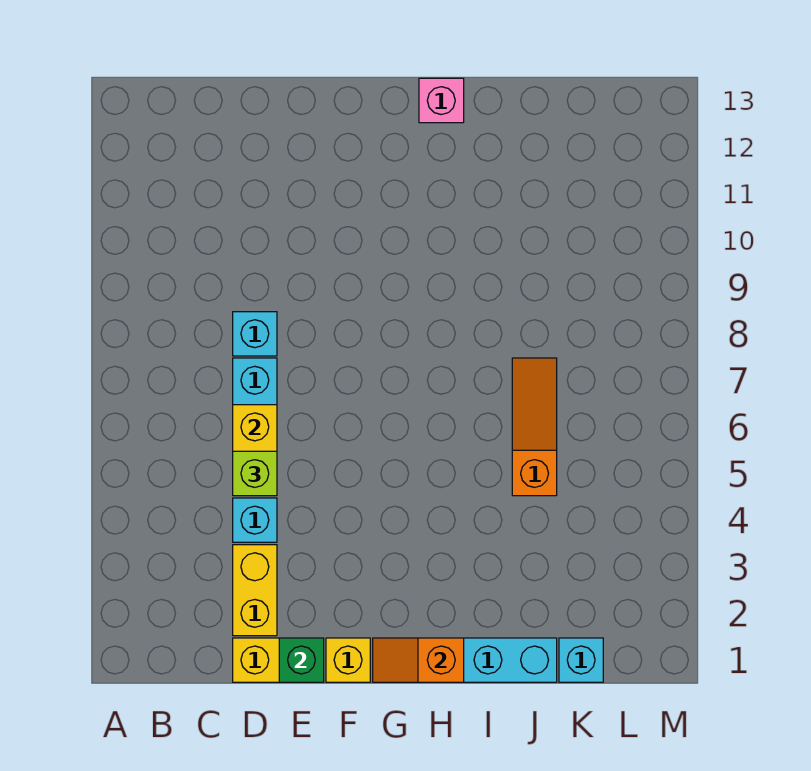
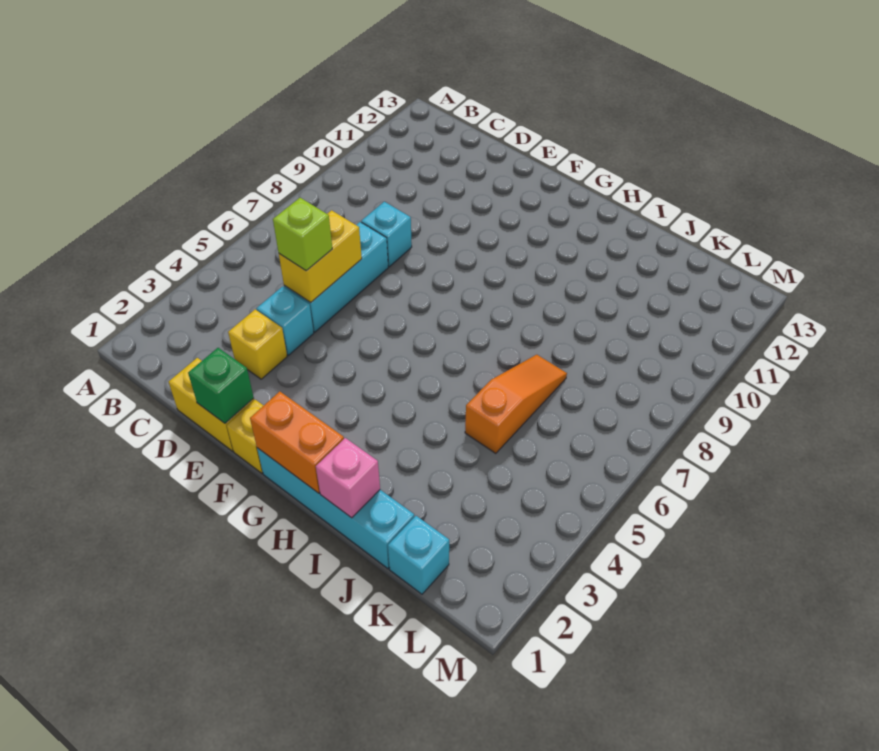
yellow 1x2 brick [233,545,277,636] -> yellow 1x1 brick [228,310,287,379]
orange 1x2 slope [373,638,464,682] -> orange 1x2 brick [250,391,344,493]
pink 1x1 brick [419,78,464,123] -> pink 1x1 brick moved to [316,438,380,518]

